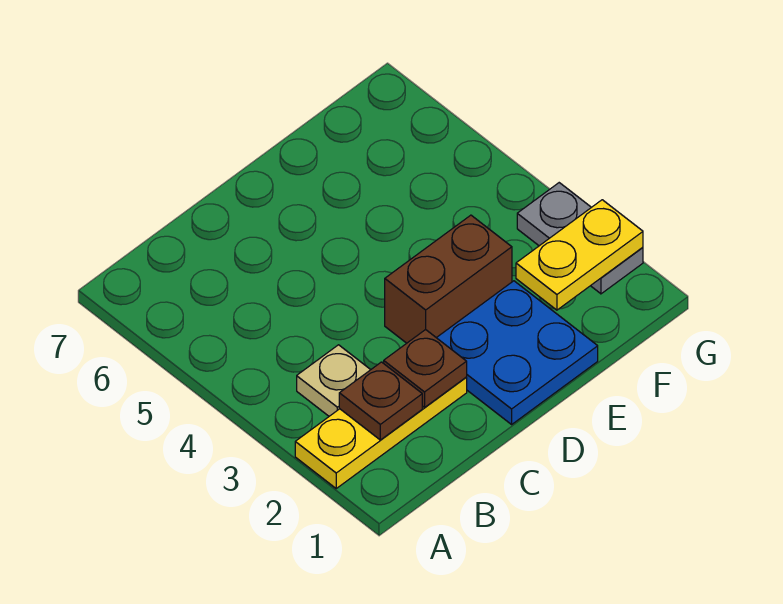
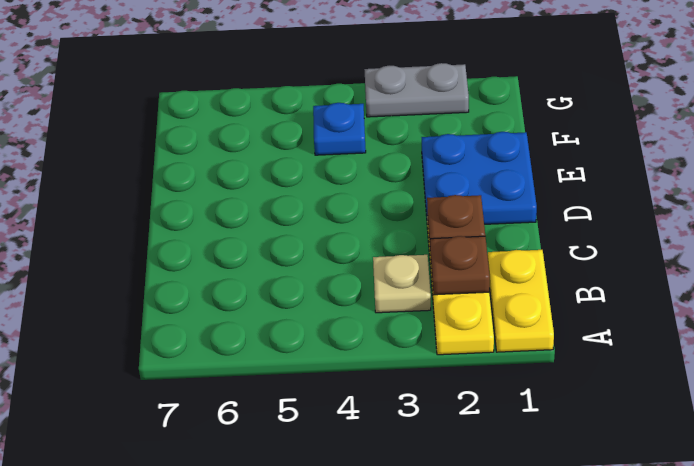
brown 1x2 brick [385,215,512,343] -> none
yellow 1x2 plate [516,200,643,310] -> yellow 1x2 plate moved to [488,250,554,352]
none -> blue 1x1 plate [313,103,366,155]

